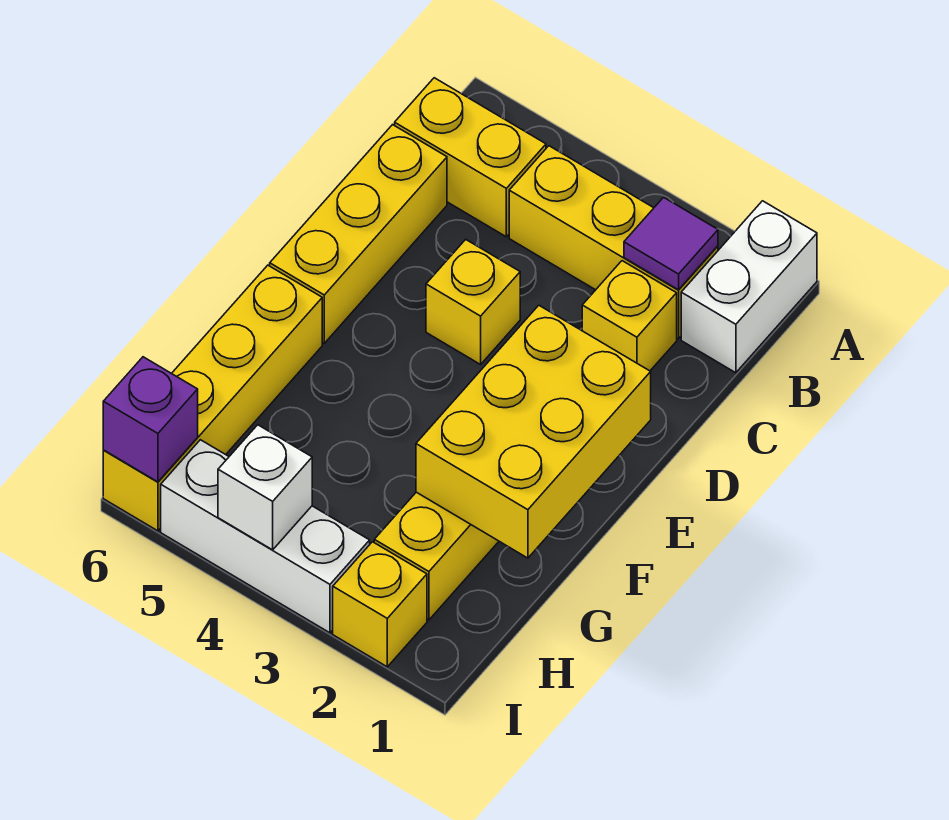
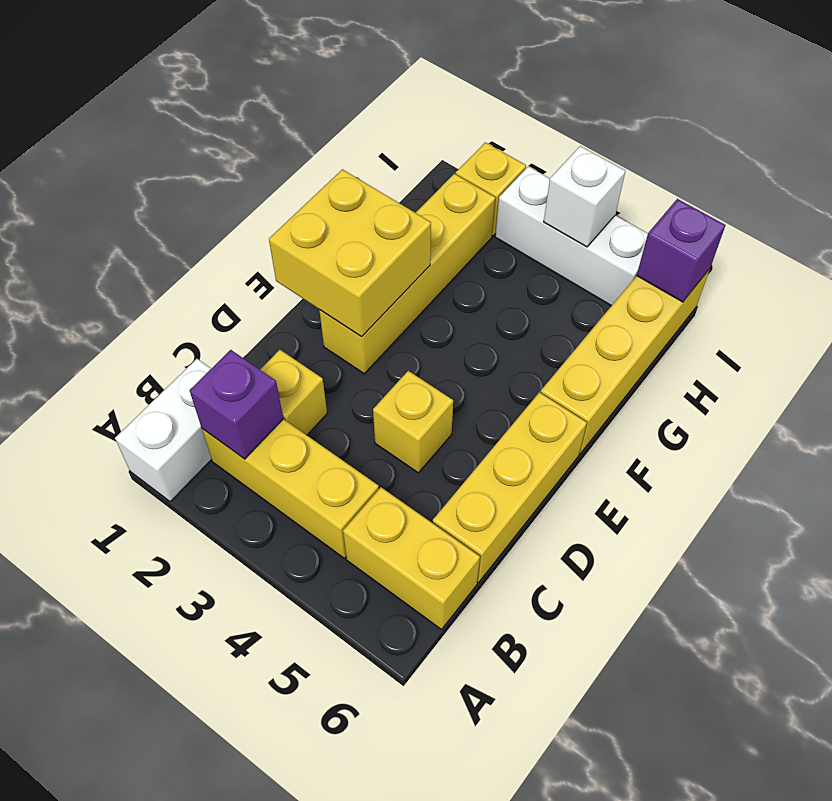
purple 1x1 tile [624,197,718,290] -> purple 1x1 brick [190,350,283,459]
yellow 2x3 brick [416,305,651,558] -> yellow 2x2 brick [269,169,431,337]

